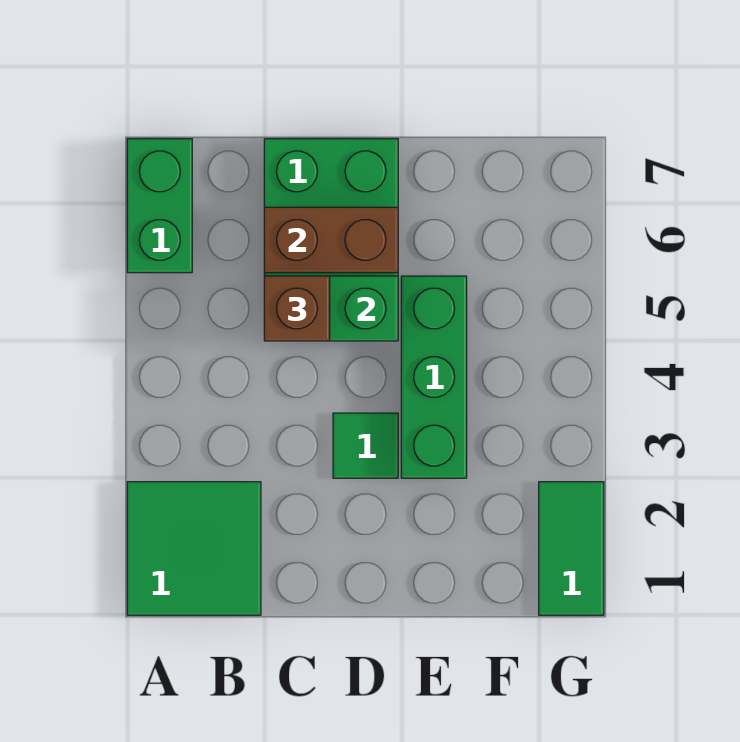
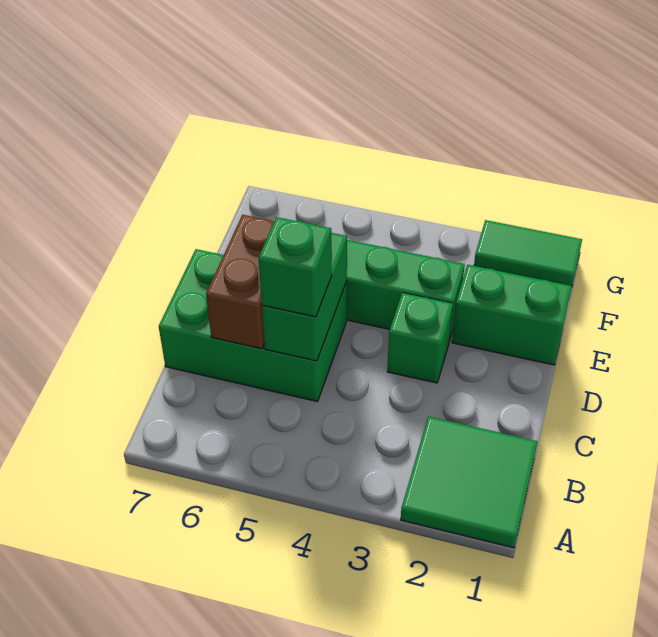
green 1x2 brick [127,139,192,273] -> green 1x2 brick moved to [452,265,572,365]
brown 1x1 brick [264,276,330,341] -> green 1x1 brick [258,217,332,317]
green 1x1 tile [333,413,398,478] -> green 1x1 brick [387,293,453,383]

